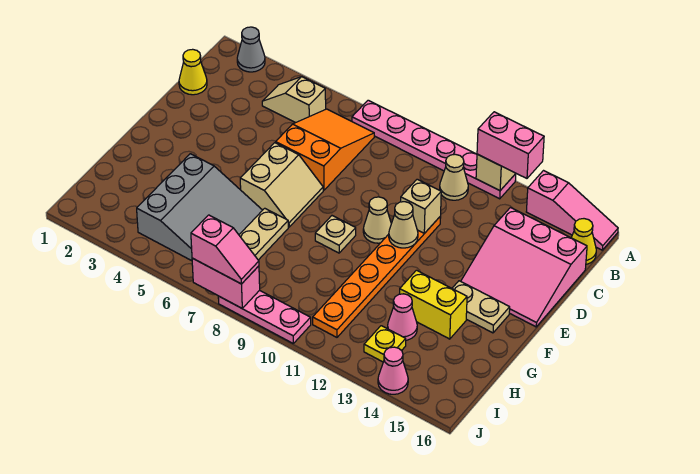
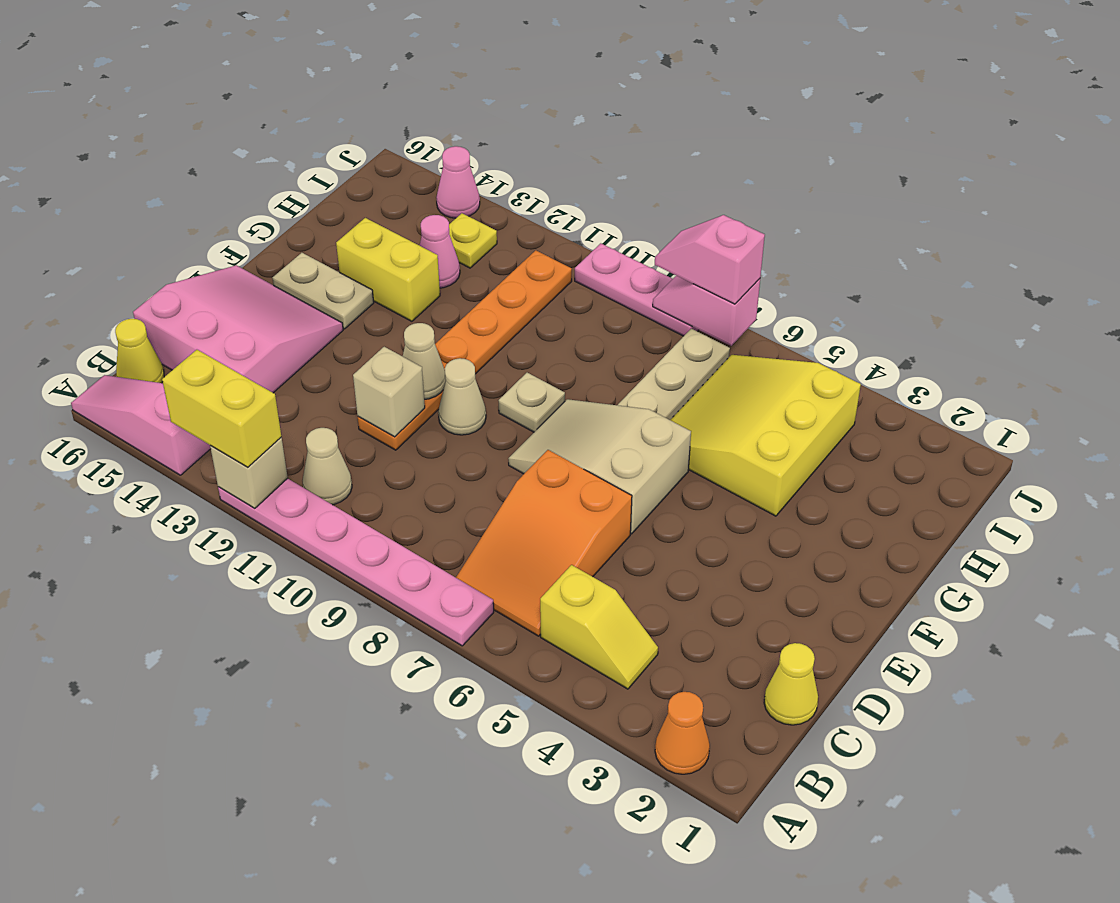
grey 1x1 cone [237,27,265,72] -> orange 1x1 cone [655,692,710,774]
pink 1x2 brick [477,112,544,178] -> yellow 1x2 brick [162,350,281,467]
tan 1x2 slope [262,77,326,123] -> yellow 1x2 slope [540,565,658,689]
tan 2x2 slope [240,143,323,227] -> tan 2x3 slope [508,399,691,534]
grey 3x3 slope [137,154,262,261] -> yellow 3x3 slope [671,355,861,516]
pink 1x2 brick [192,258,260,308] -> pink 1x2 slope [653,276,760,346]

